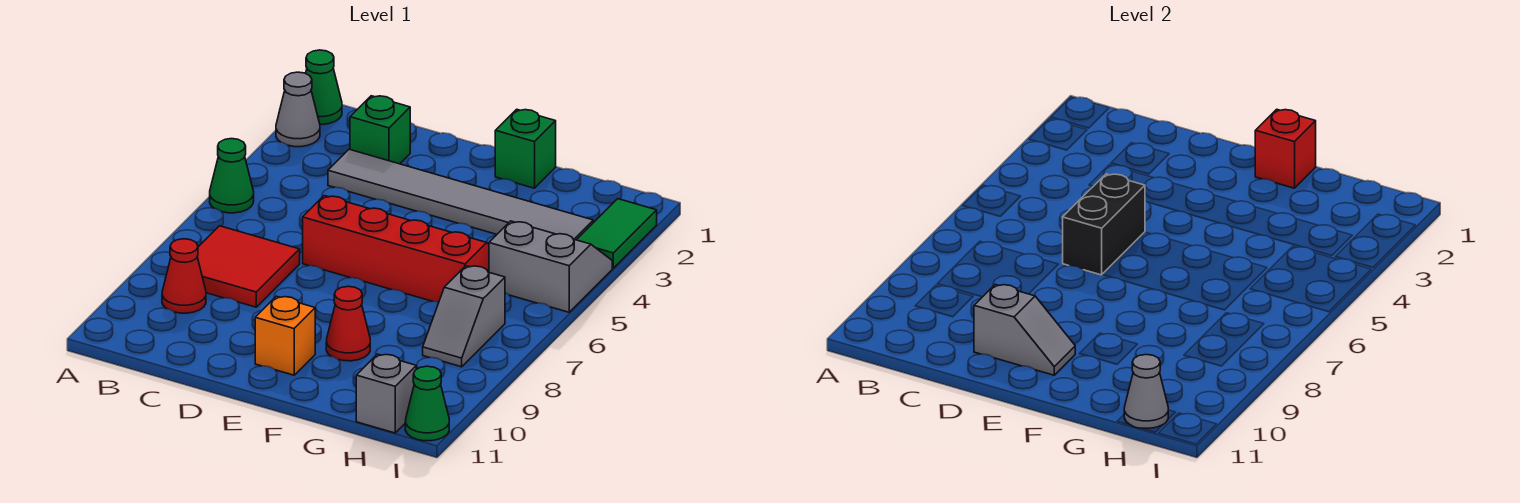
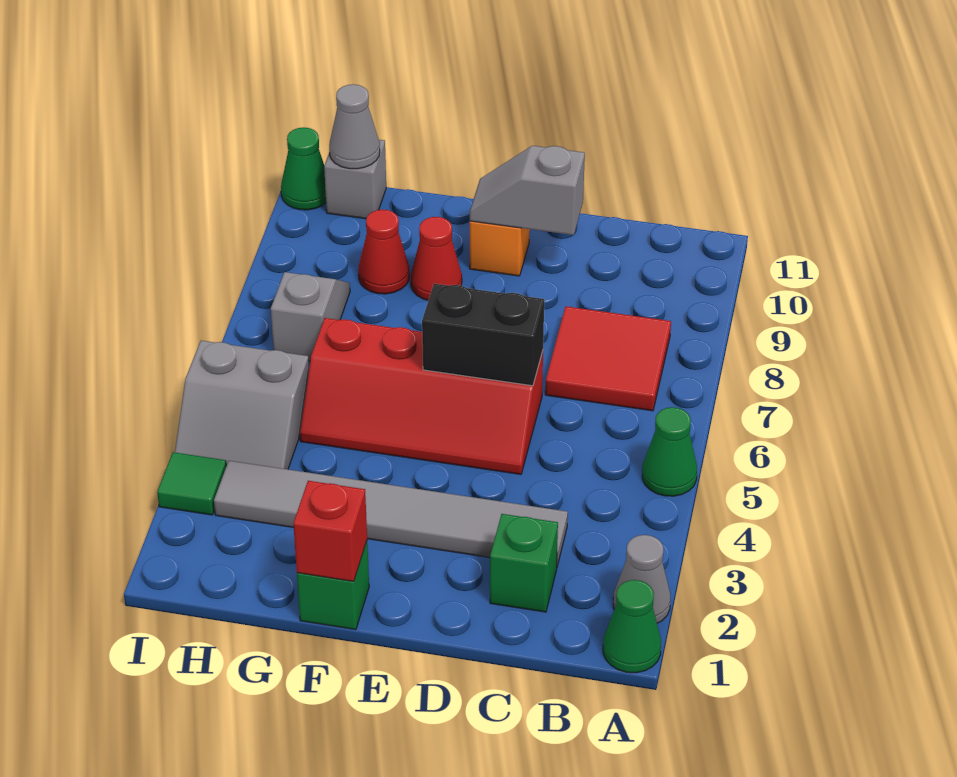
red 1x1 cone [162,239,206,313] -> red 1x1 cone moved to [358,210,409,294]
black 1x2 brick [1063,174,1145,275] -> black 1x2 brick turned to [422,284,544,386]
green 1x2 tile [577,199,657,268] -> green 1x1 tile [157,452,226,515]

